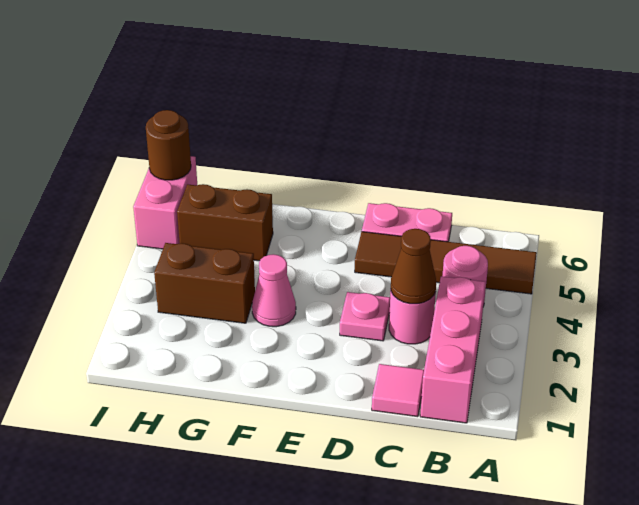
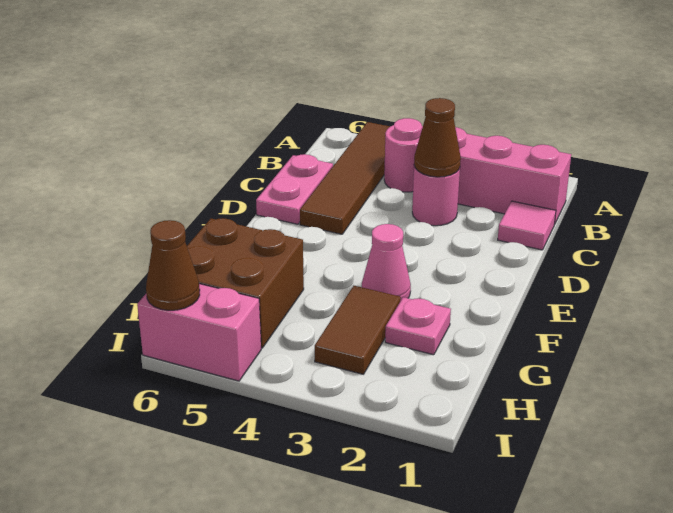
pink 1x1 plate [340,292,390,341] -> pink 1x1 plate moved to [385,297,451,355]
brown 1x2 brick [154,243,255,323] -> brown 1x2 tile [315,286,401,374]
brown 1x2 brick [177,184,273,261] -> brown 2x2 brick [187,218,304,348]
brown 1x1 round brick [146,110,191,180] -> brown 1x1 cone [146,220,200,310]

